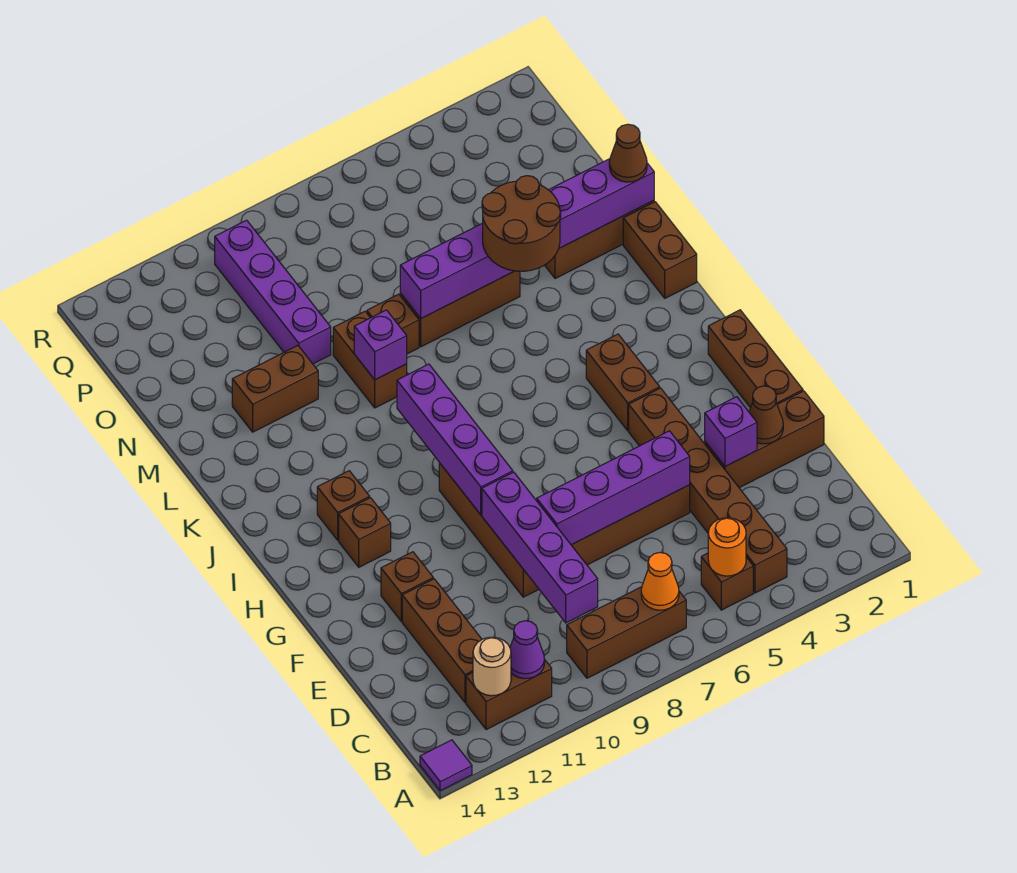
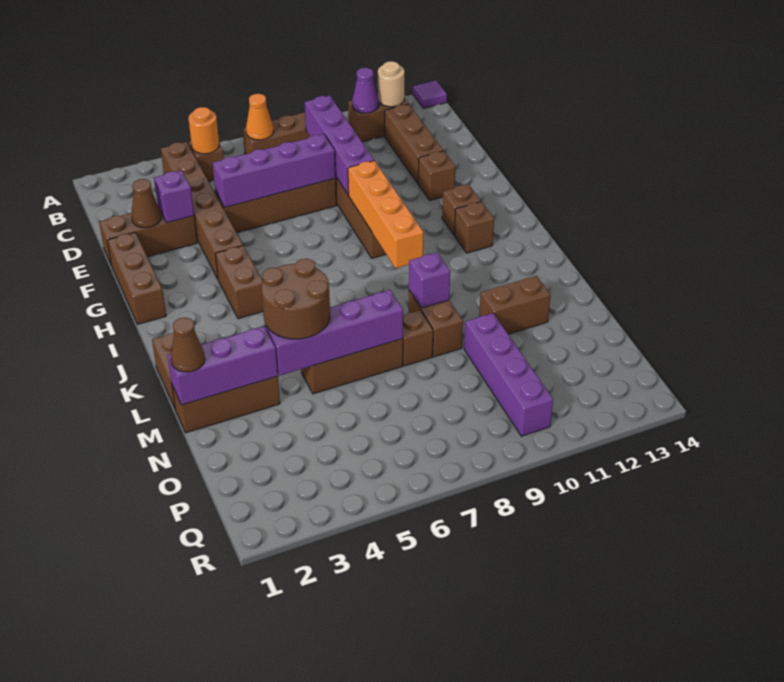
purple 1x4 brick [397,364,513,515] -> orange 1x4 brick [348,161,424,268]

